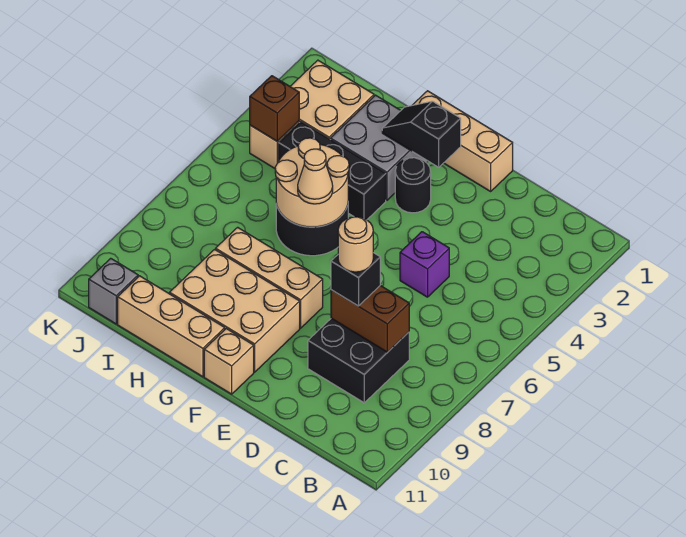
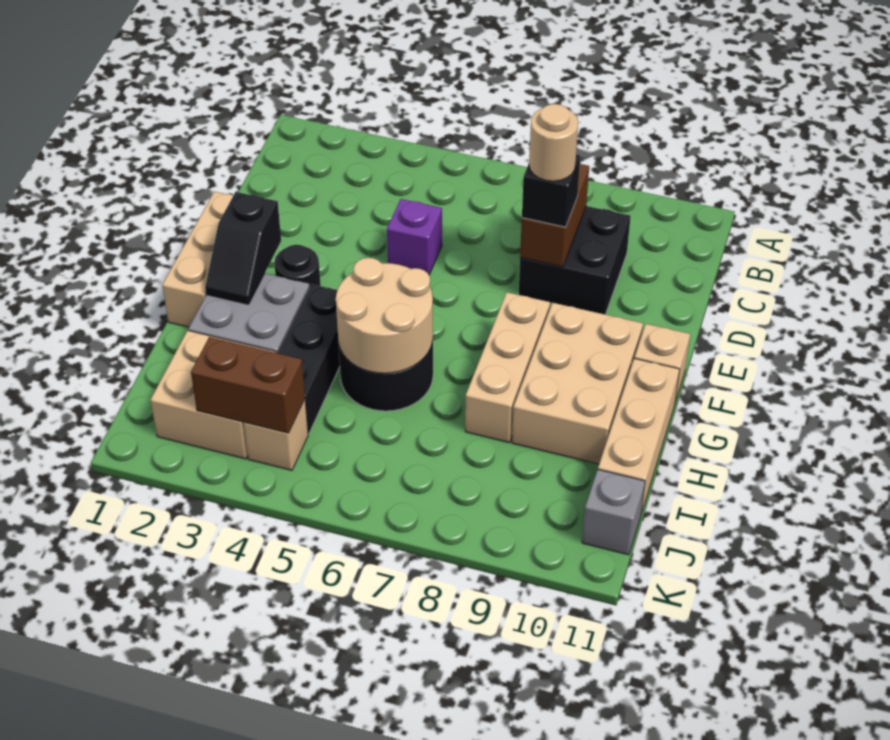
tan 1x1 cone [298,149,333,204] -> none
brown 1x1 brick [250,76,299,141] -> brown 1x2 brick [191,337,305,433]

